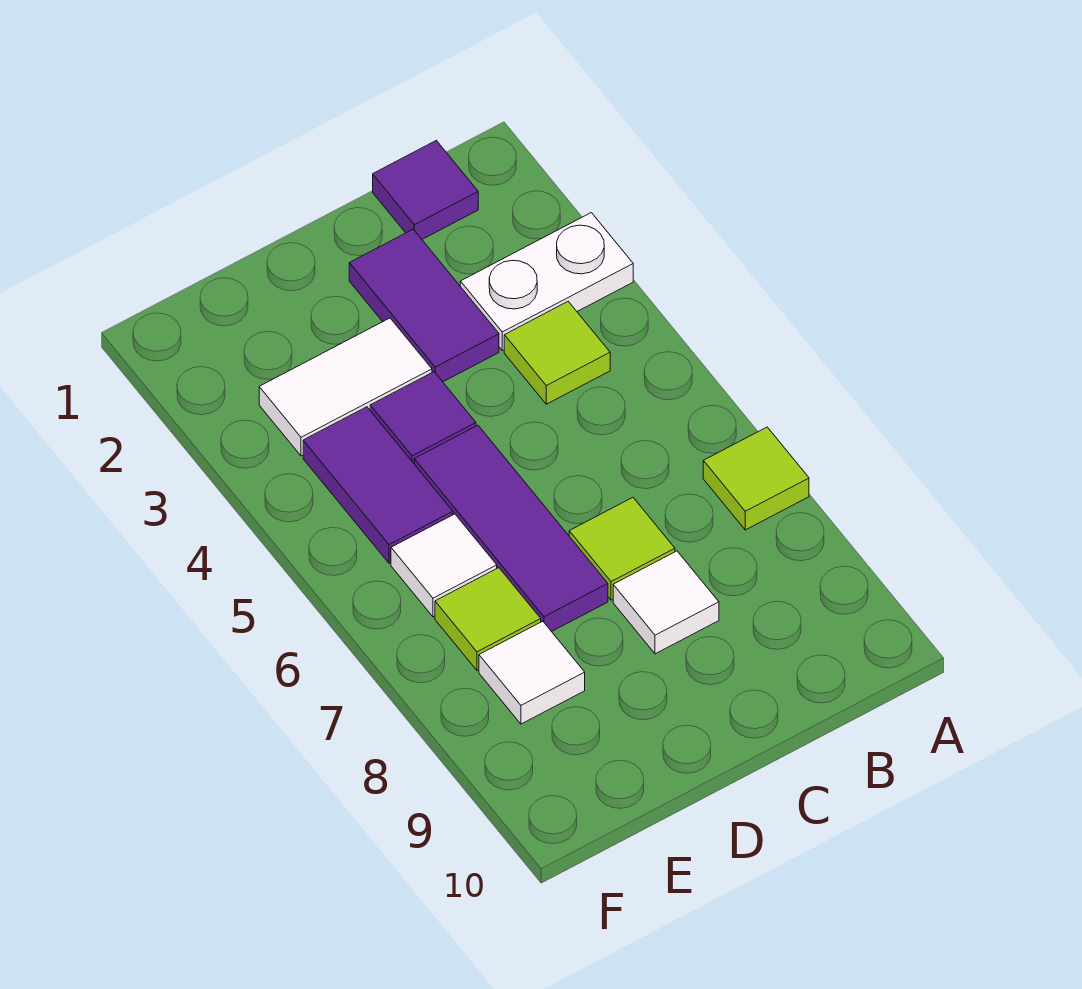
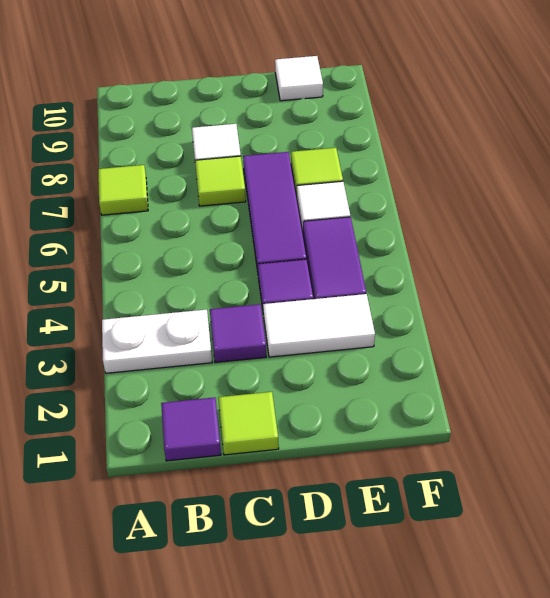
lime 1x1 tile [504,302,610,404] -> lime 1x1 tile moved to [218,392,279,455]
purple 1x2 tile [349,229,499,382] -> purple 1x1 tile [210,304,266,362]
white 1x1 tile [479,621,585,724] -> white 1x1 tile moved to [275,56,323,101]

